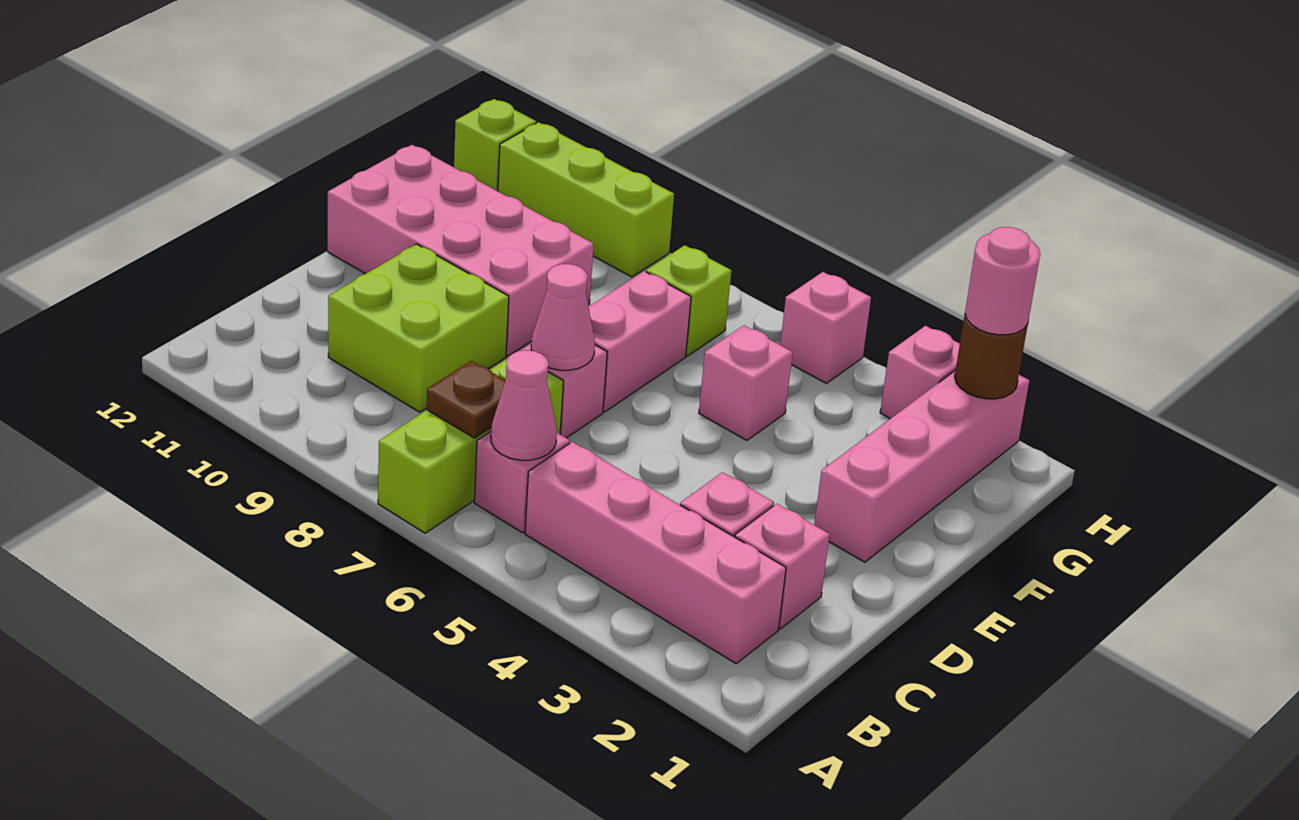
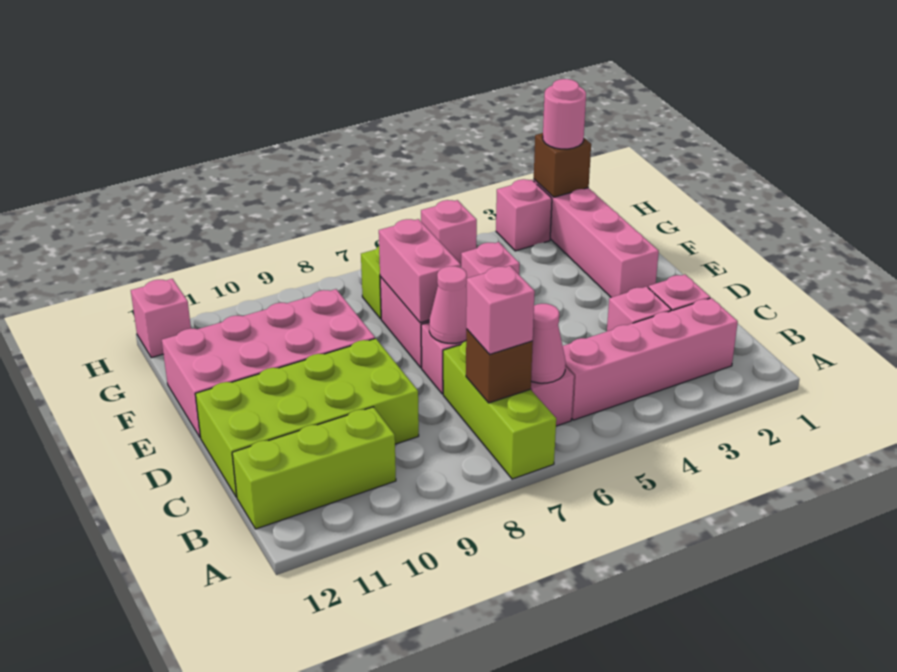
brown 1x1 plate [427,361,506,438] -> brown 1x1 brick [466,329,533,403]
none -> pink 1x1 brick [466,266,535,354]
lime 2x2 brick [328,244,509,412] -> lime 2x4 brick [195,338,419,497]
none -> pink 1x2 brick [379,219,461,323]
brown 1x1 round brick [955,315,1028,399] -> brown 1x1 brick [534,133,591,197]
lime 1x3 brick [498,122,674,277] -> lime 1x3 brick moved to [232,407,396,529]
lime 1x1 brick [454,99,536,191] -> pink 1x1 brick [131,279,191,358]

